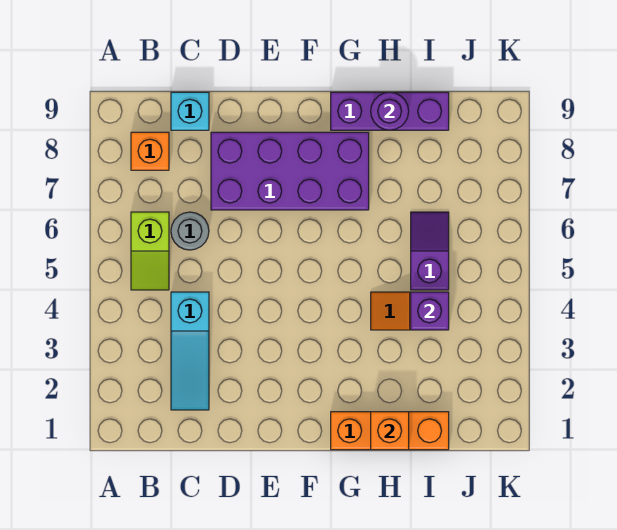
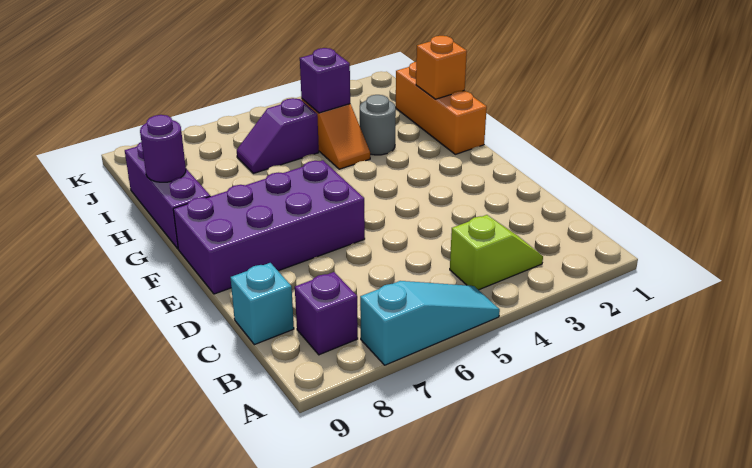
lime 1x2 slope [131,212,169,290] -> lime 1x2 slope moved to [450,215,543,290]
orange 1x1 brick [131,132,169,170] -> purple 1x1 brick [295,272,358,355]
cyan 1x3 slope [171,292,209,410] -> cyan 1x3 slope moved to [360,281,500,365]
grey 1x1 round brick [171,212,209,250] -> grey 1x1 round brick moved to [360,95,396,155]
purple 2x4 brick [211,132,369,210] -> purple 2x4 brick turned to [173,160,365,294]

